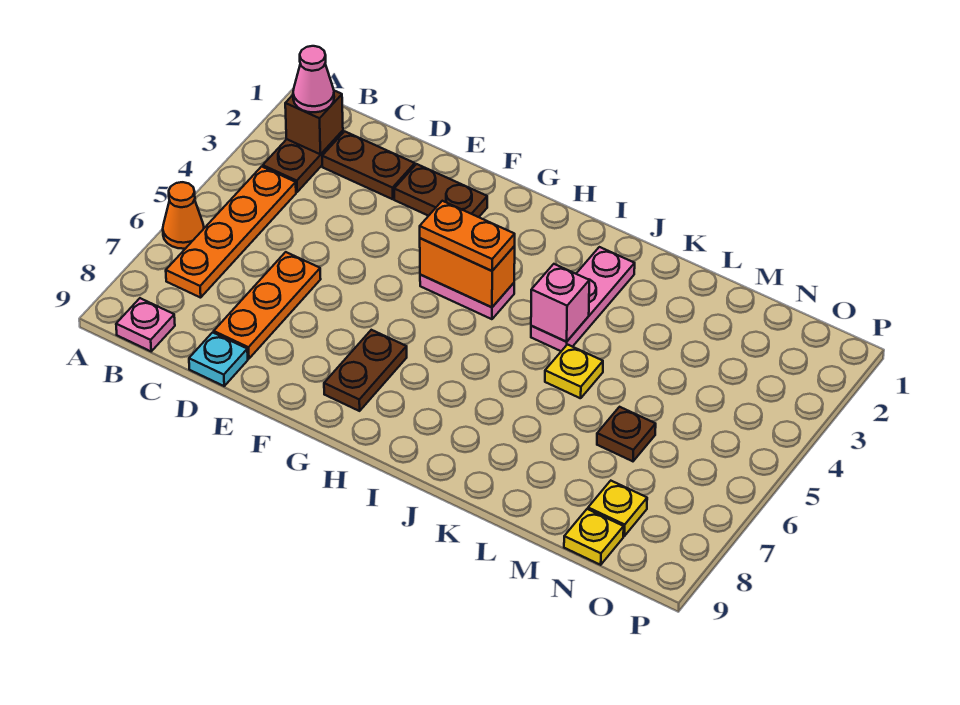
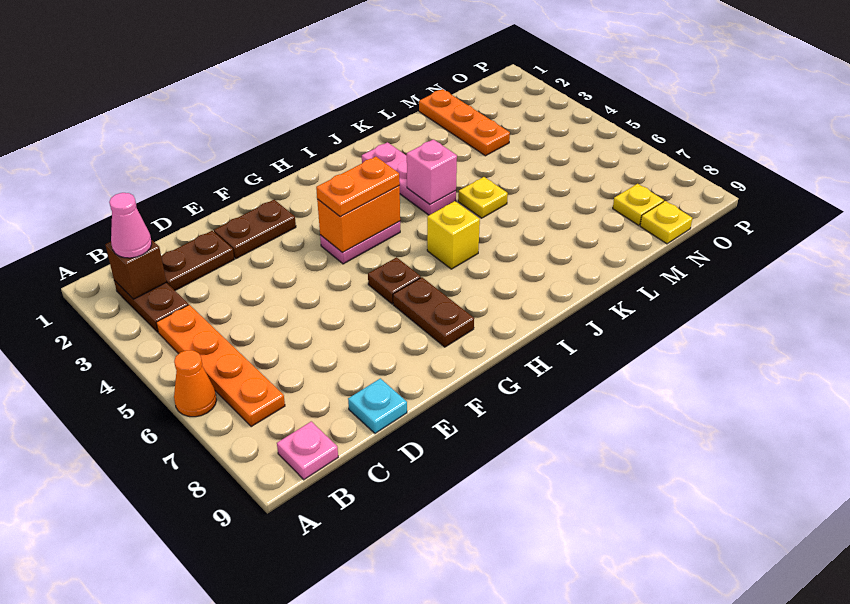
orange 1x3 plate [214,252,321,359] -> orange 1x3 plate moved to [419,89,510,156]
none -> yellow 1x1 brick [427,201,480,269]
brown 1x1 plate [597,407,656,461] -> brown 1x1 plate moved to [368,257,421,304]

